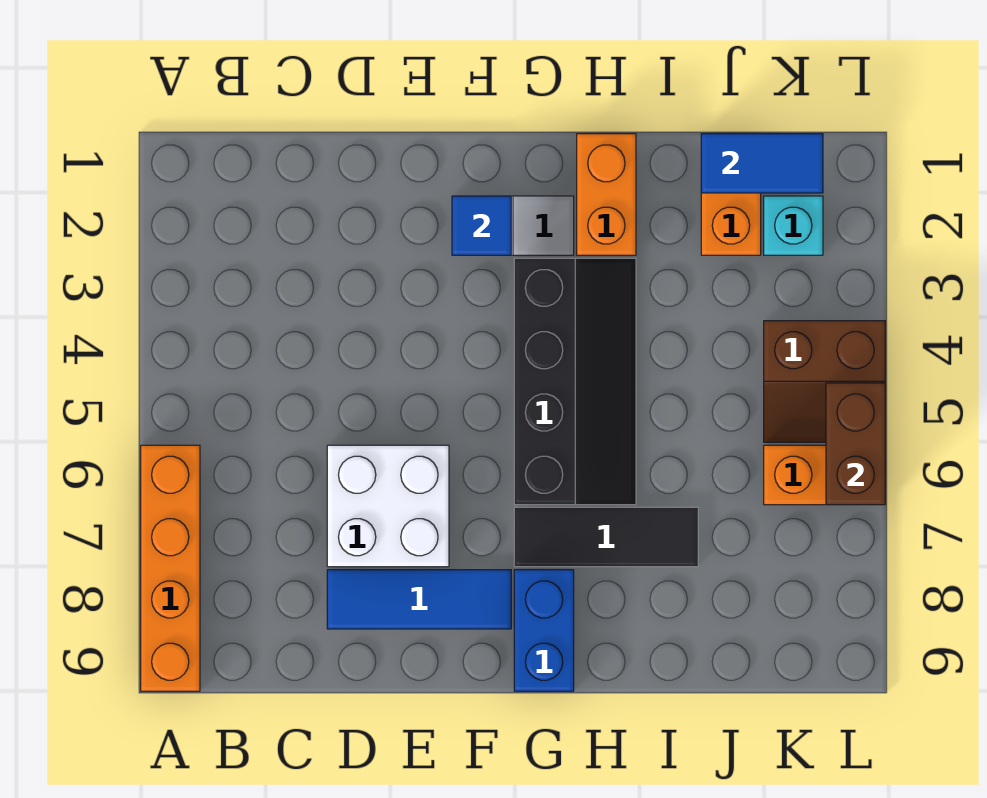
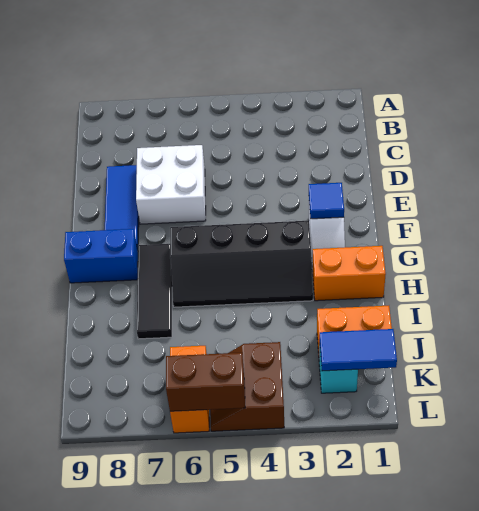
orange 1x4 brick [141,445,200,691] -> none
blue 1x2 tile [701,134,823,193] -> blue 1x2 tile turned to [319,329,397,371]

